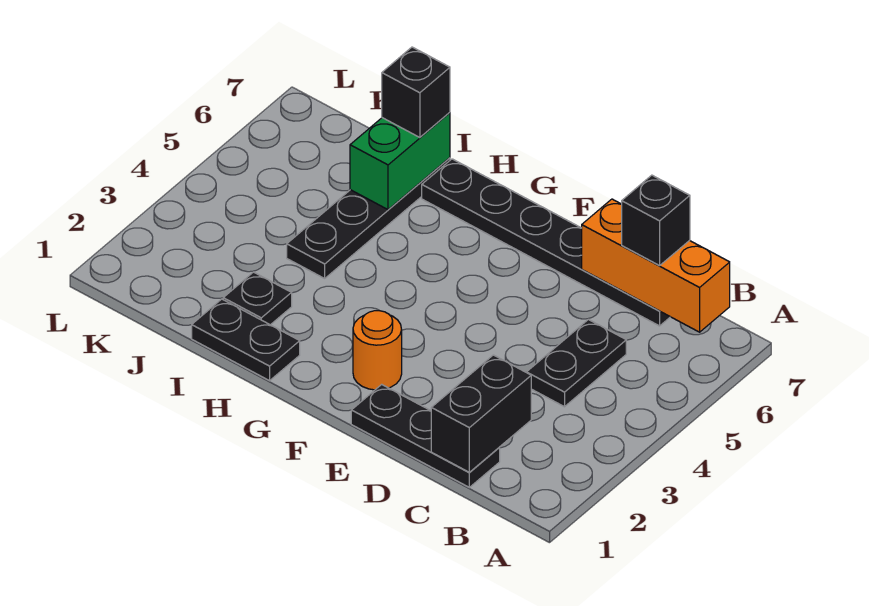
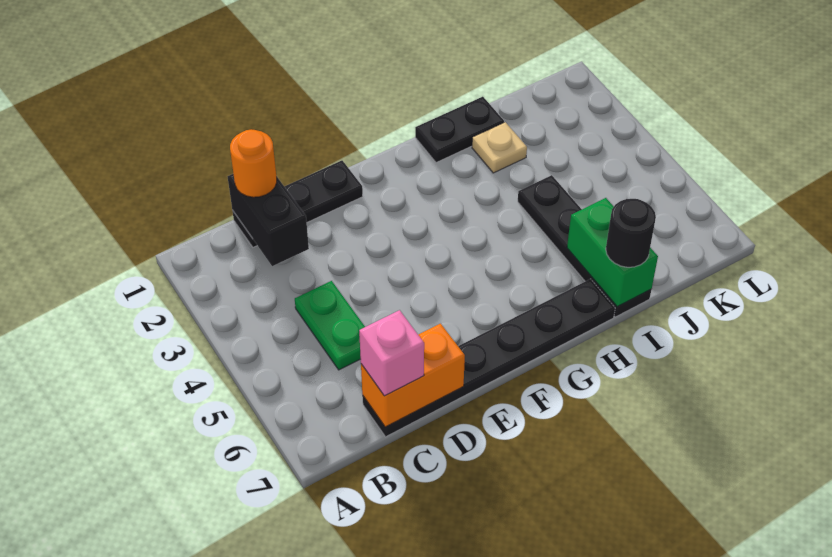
orange 1x3 brick [582,199,730,332] -> orange 1x2 brick [361,324,465,427]
black 1x2 plate [526,320,626,407] -> green 1x2 plate [295,281,365,370]
black 1x1 brick [622,175,690,266] -> pink 1x1 brick [359,310,424,396]
orange 1x1 round brick [353,311,402,390] -> orange 1x1 round brick moved to [230,129,277,197]
black 1x1 plate [223,272,292,325] -> tan 1x1 plate [472,122,527,173]
black 1x1 brick [382,47,450,138] -> black 1x1 round brick [606,199,656,267]

